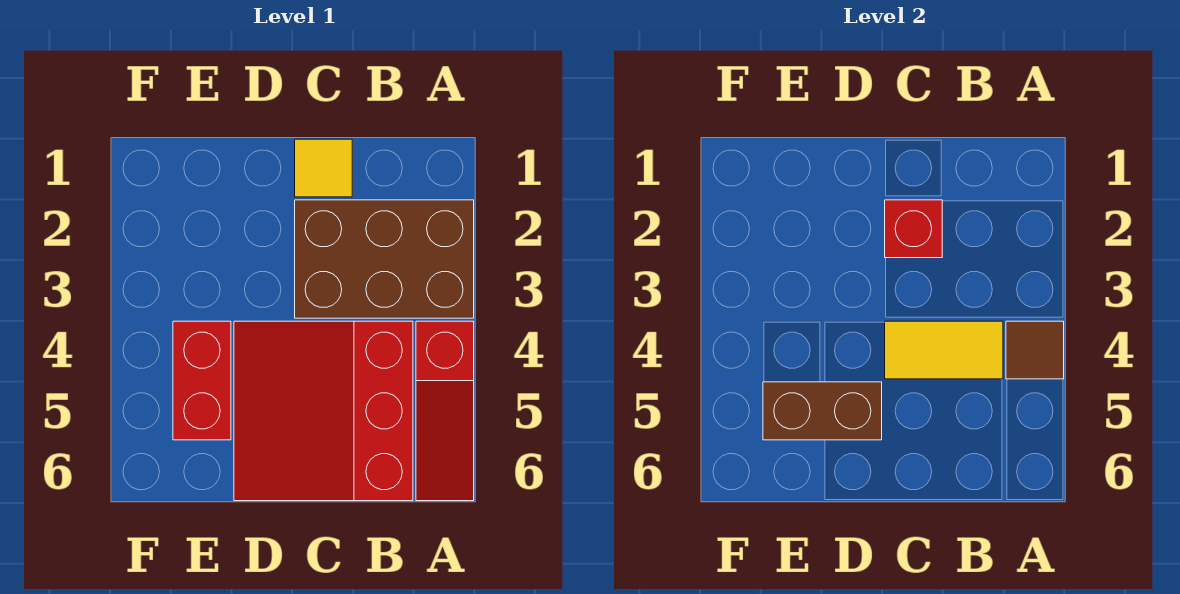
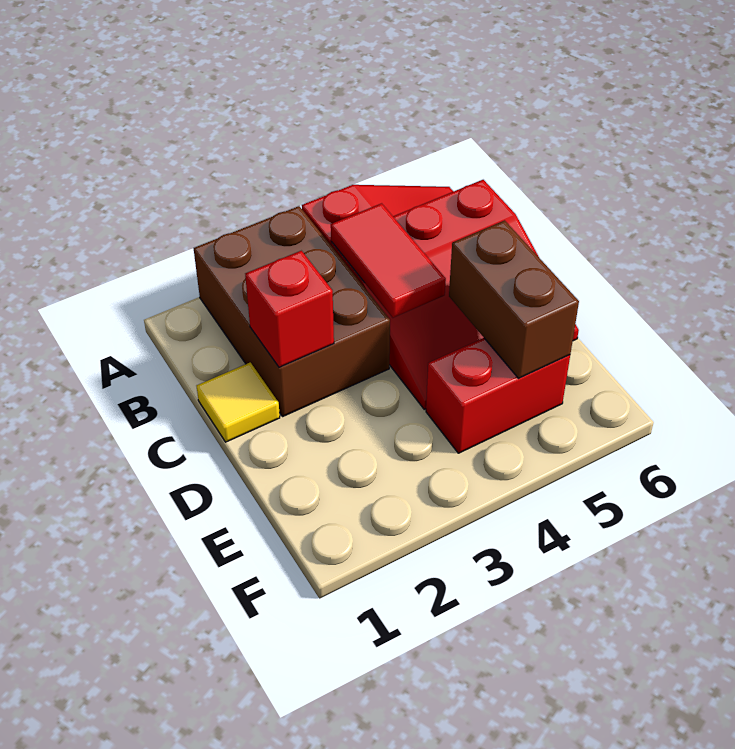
brown 1x1 tile [1006,321,1064,379] -> none
yellow 1x2 tile [885,321,1003,379] -> red 1x2 tile [331,203,446,318]

